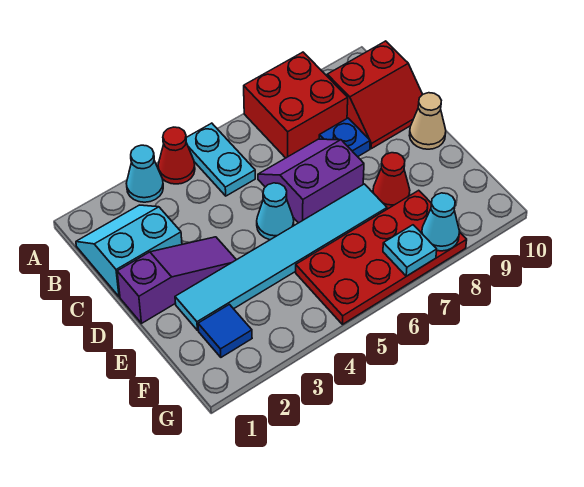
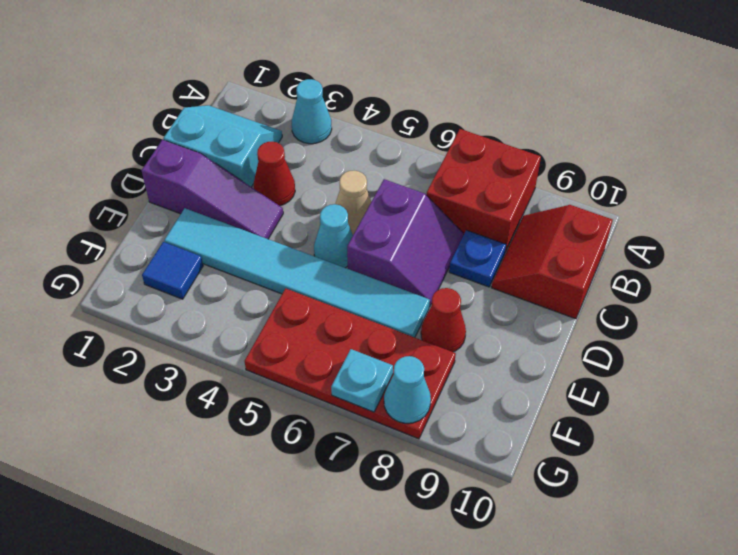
red 1x1 cone [158,127,195,184] -> red 1x1 cone moved to [254,142,295,206]
cyan 1x2 plate [186,123,255,196] -> none
red 2x2 slope [327,41,423,149] -> red 2x2 slope turned to [492,205,613,319]
purple 2x2 slope [258,139,364,223] -> purple 2x2 slope turned to [347,179,464,307]
tan 1x1 cone [409,93,446,149] -> tan 1x1 cone moved to [335,171,371,235]

